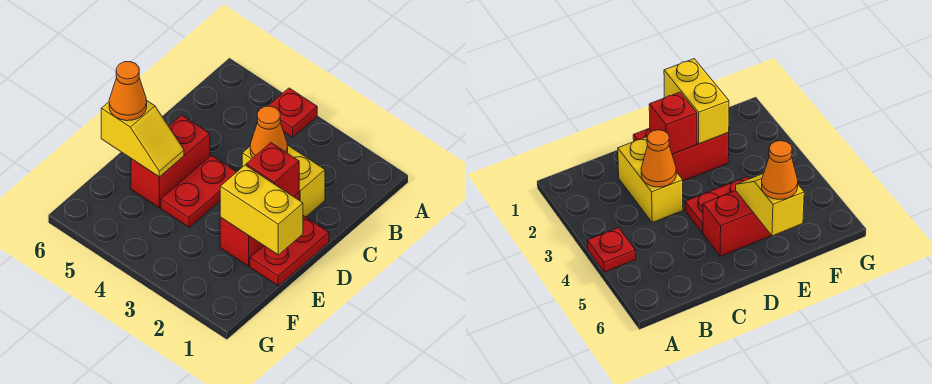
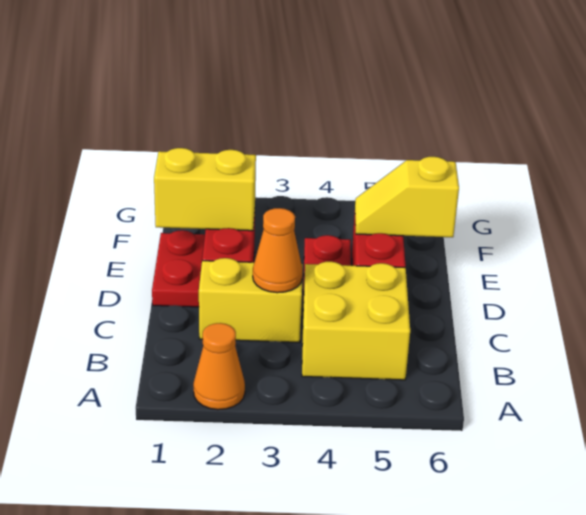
red 1x1 plate [269,88,317,137] -> none
none -> yellow 2x2 brick [302,262,410,380]
red 1x1 brick [246,143,299,197] -> none
orange 1x1 cone [109,62,147,121] -> orange 1x1 cone moved to [193,323,245,410]

